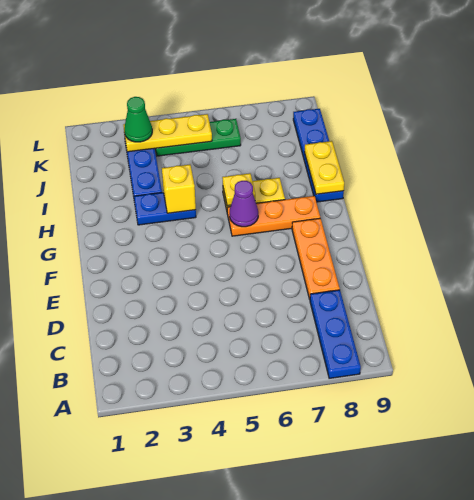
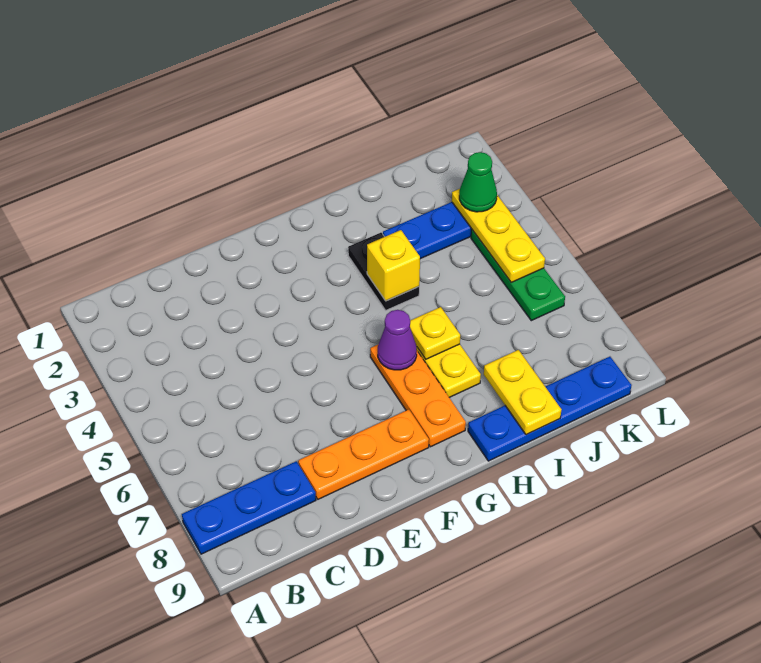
blue 1x2 plate [134,192,196,225] -> black 1x2 plate [348,233,419,310]
yellow 1x2 plate [305,141,344,194] -> yellow 1x2 plate turned to [484,350,561,435]

